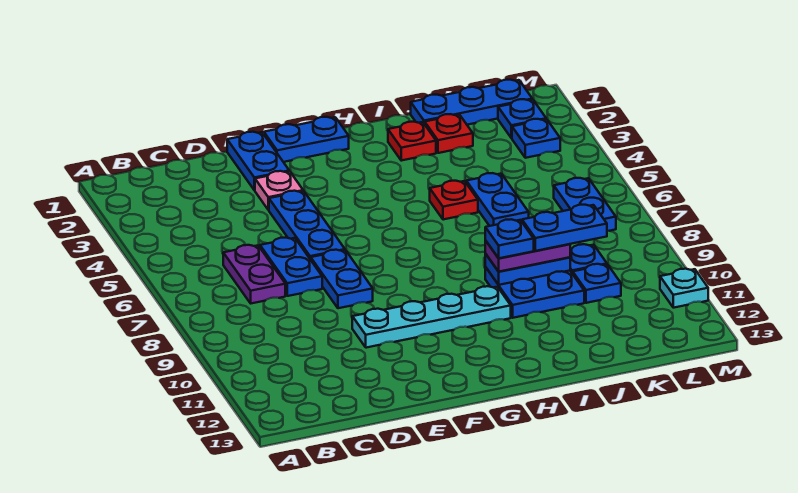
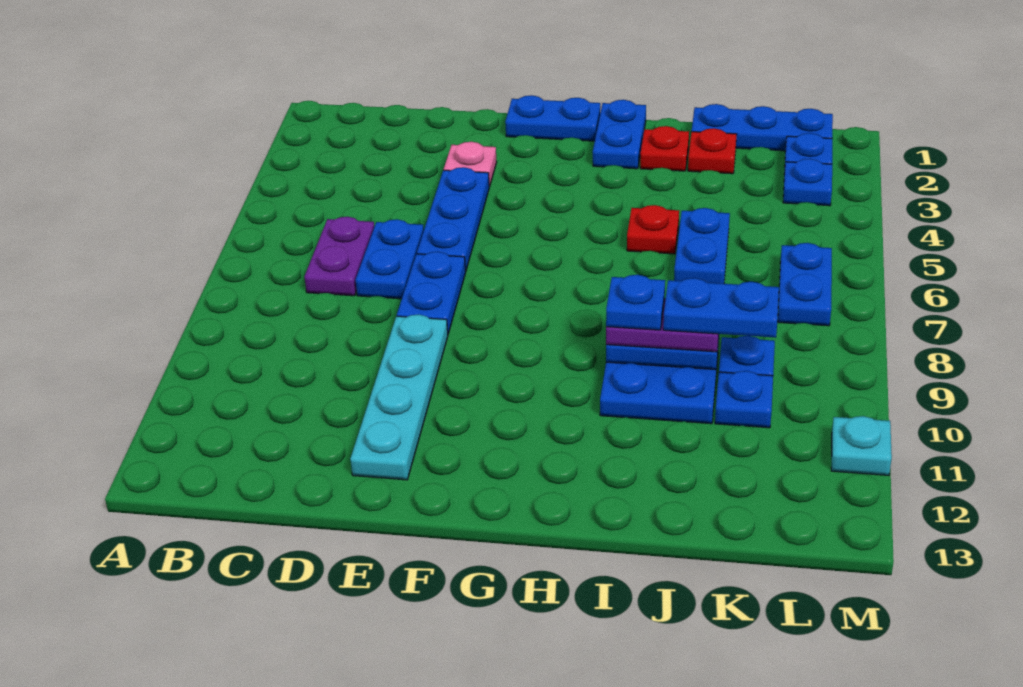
blue 1x2 plate [227,132,289,190] -> blue 1x2 plate moved to [593,100,646,169]
cyan 1x4 plate [352,286,511,348] -> cyan 1x4 plate turned to [350,314,448,480]

